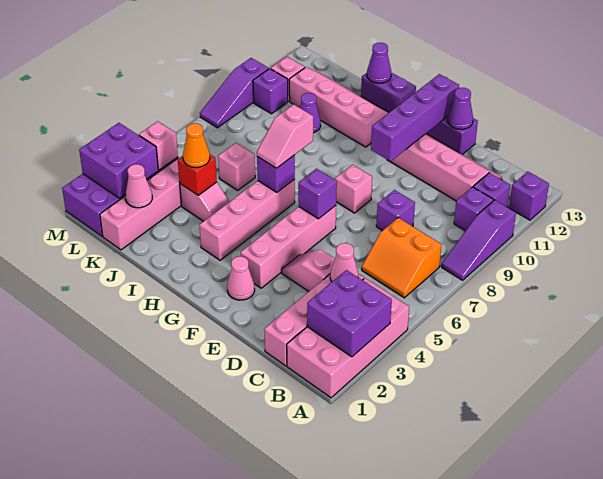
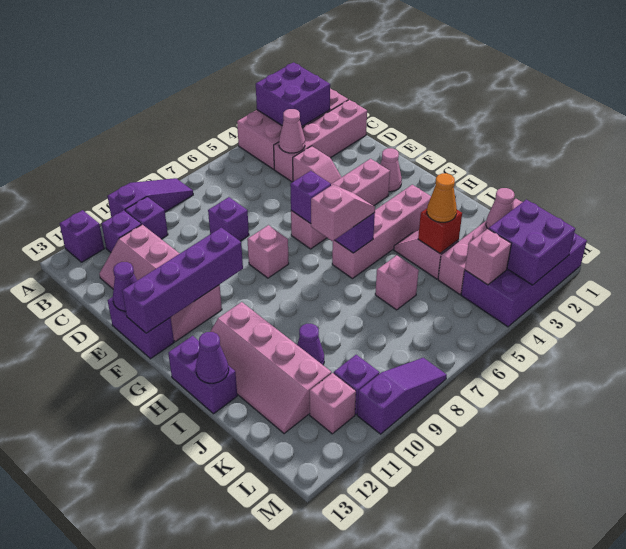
orange 2x2 slope [362,218,442,298] -> none

